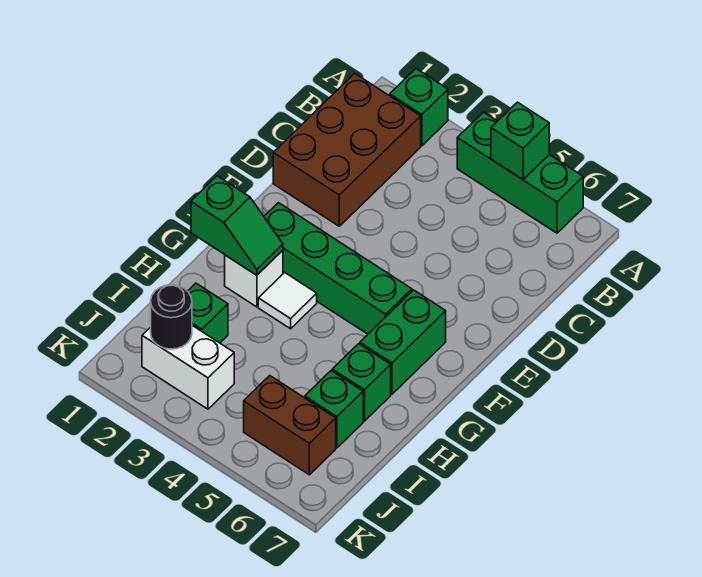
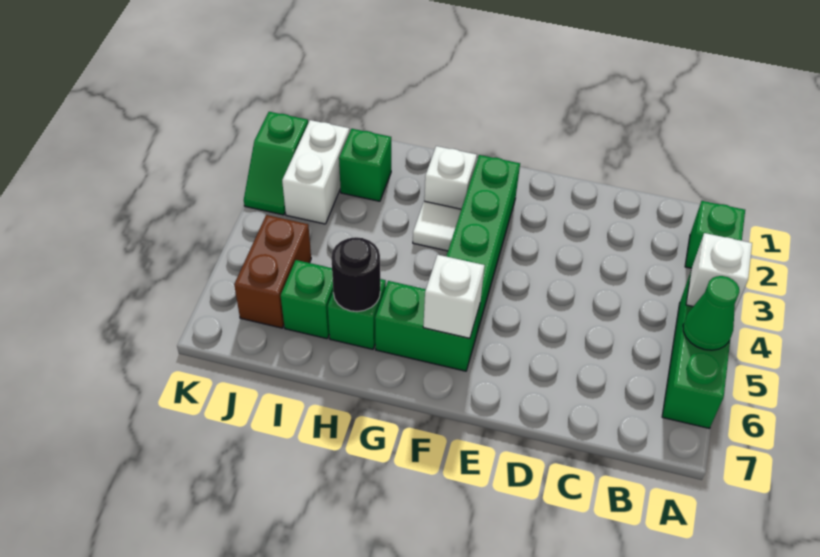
none -> white 1x1 brick [686,233,752,312]
green 1x1 brick [491,102,549,179] -> green 1x1 cone [683,276,739,350]
brown 2x3 brick [273,73,421,226] -> none
none -> white 1x1 brick [423,255,485,338]
green 1x2 slope [191,176,283,275] -> green 1x2 slope moved to [244,112,308,215]
black 1x1 round brick [151,285,192,349] -> black 1x1 round brick moved to [331,237,380,312]

